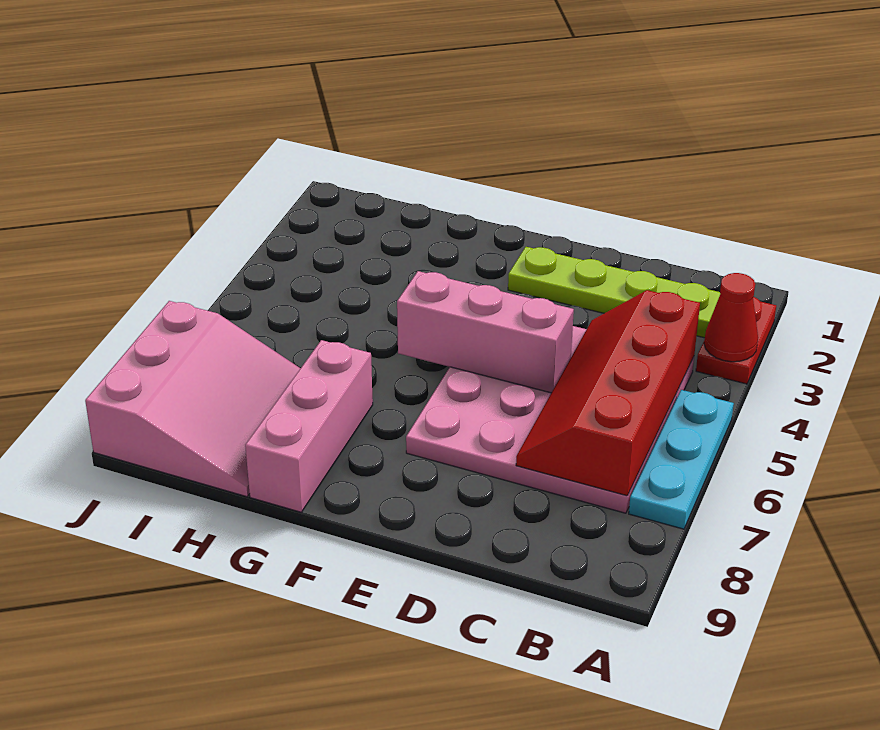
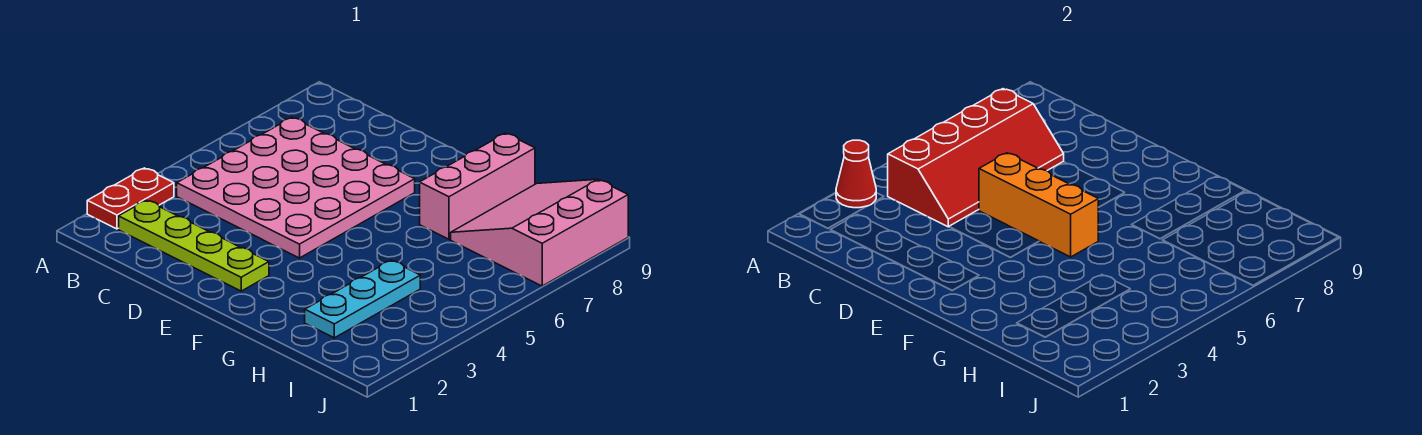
cyan 1x3 plate [629,390,734,529] -> cyan 1x3 plate moved to [305,261,420,338]
pink 1x3 brick [397,271,574,393] -> orange 1x3 brick [979,153,1098,257]

